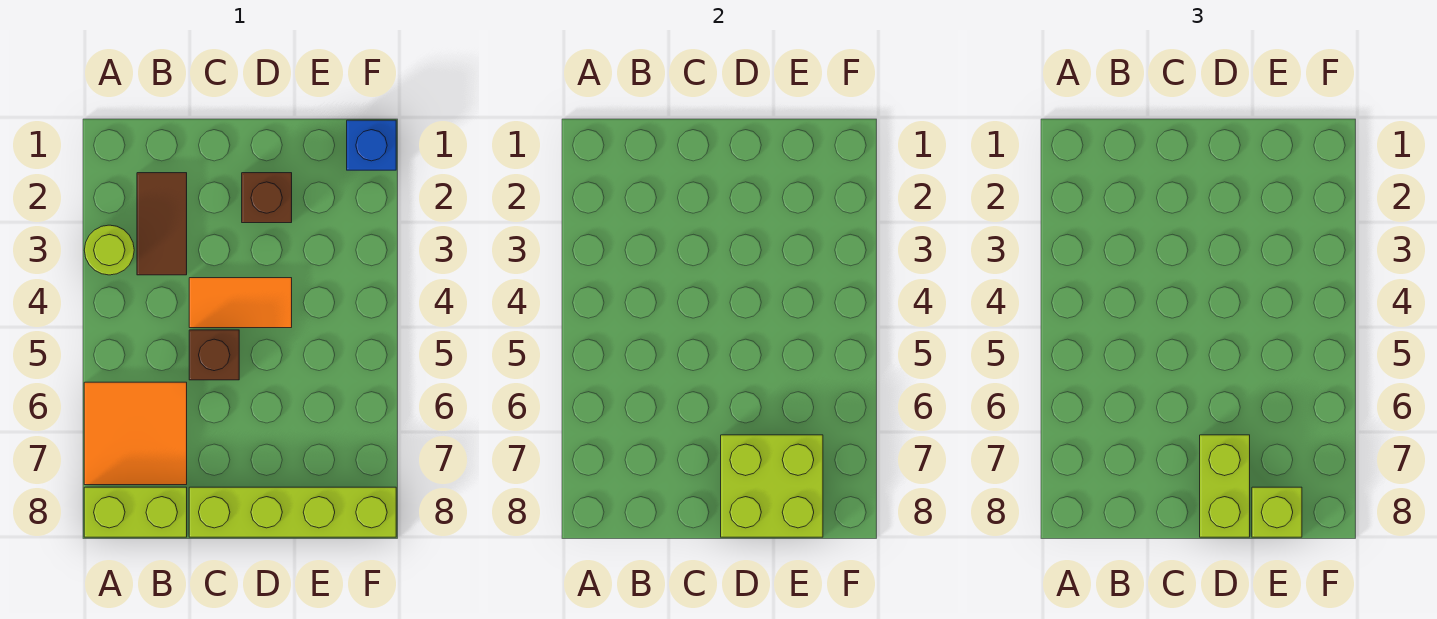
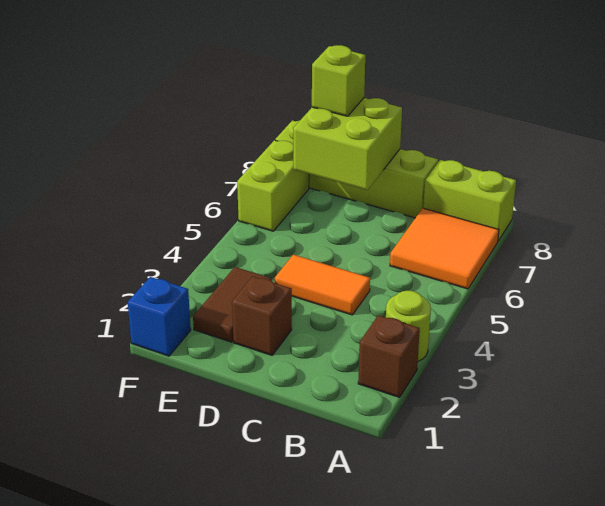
brown 1x2 tile [137,173,187,275] -> brown 1x2 tile moved to [193,267,272,342]
brown 1x1 brick [189,330,239,380] -> brown 1x1 brick moved to [358,315,420,397]
lime 1x2 brick [1200,435,1250,537] -> lime 1x2 brick moved to [237,140,309,231]

